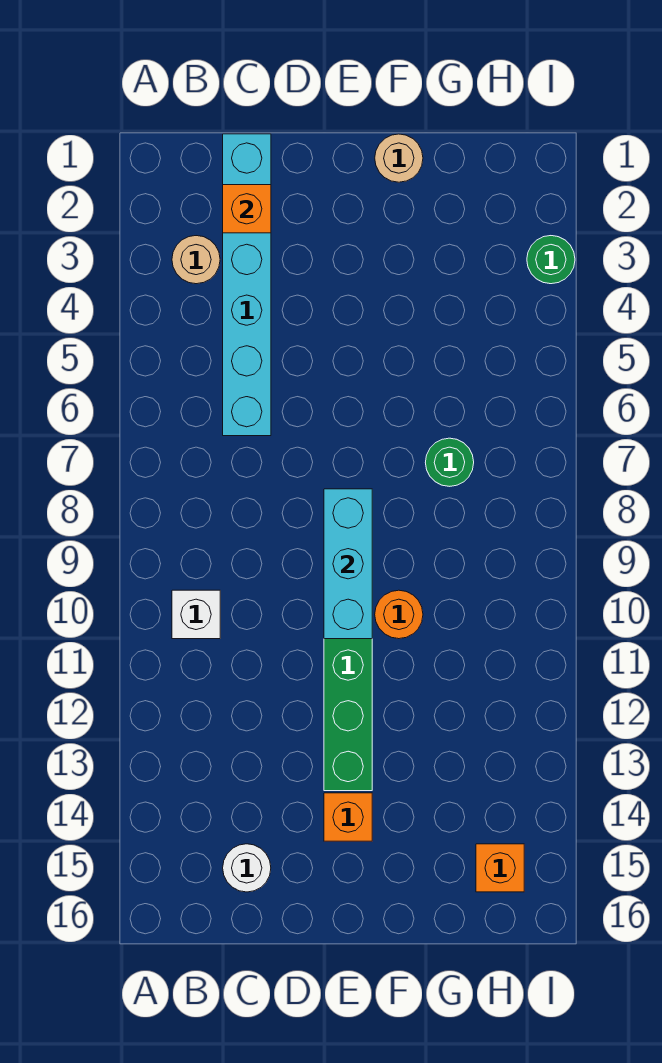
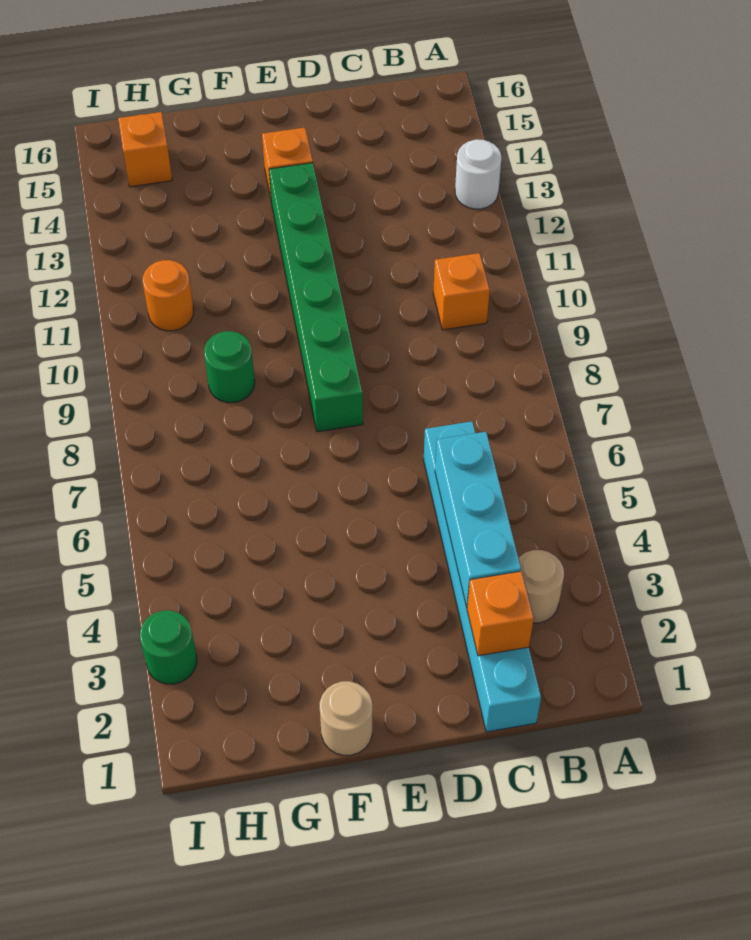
white 1x1 brick [172,590,220,639] -> orange 1x1 brick [433,253,490,330]
white 1x1 round brick [223,844,271,892] -> white 1x1 round brick moved to [455,139,501,209]
cyan 1x3 brick [324,489,372,639] -> cyan 1x3 brick moved to [435,432,521,607]
orange 1x1 round brick [375,590,423,639] -> orange 1x1 round brick moved to [143,260,194,331]
green 1x1 round brick [425,438,474,486] -> green 1x1 round brick moved to [204,331,255,403]

